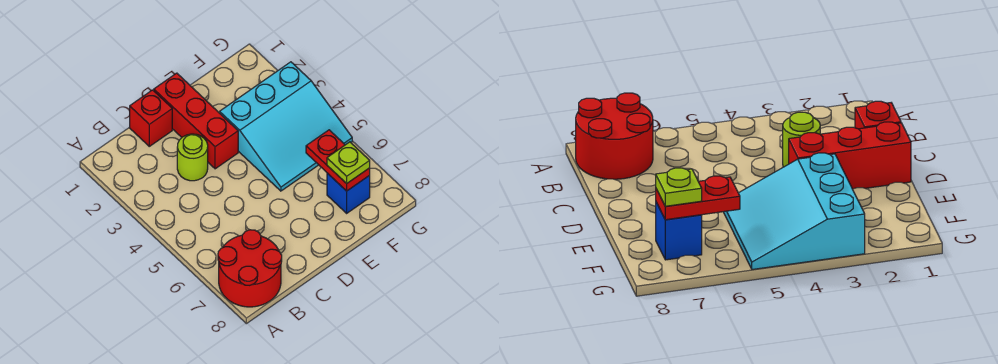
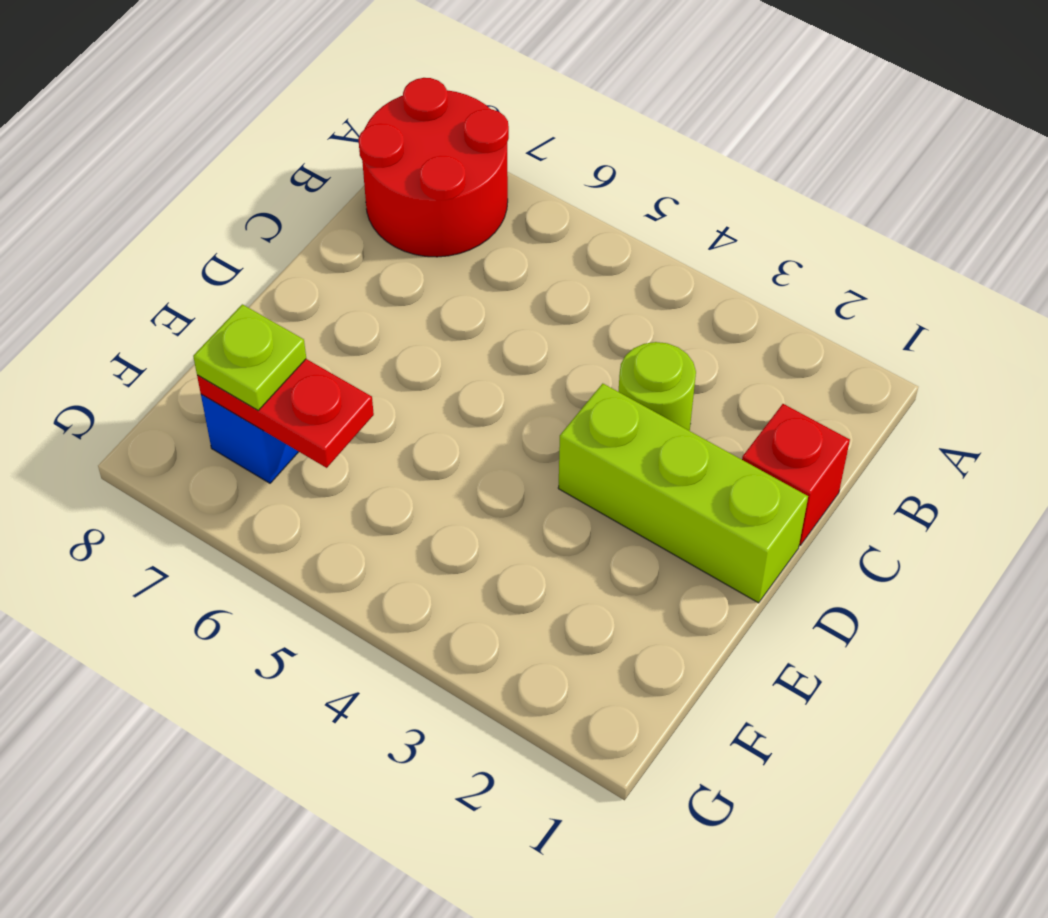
red 1x3 brick [154,73,238,169] -> lime 1x3 brick [558,384,808,603]
cyan 3x3 slope [220,62,352,191] -> none

